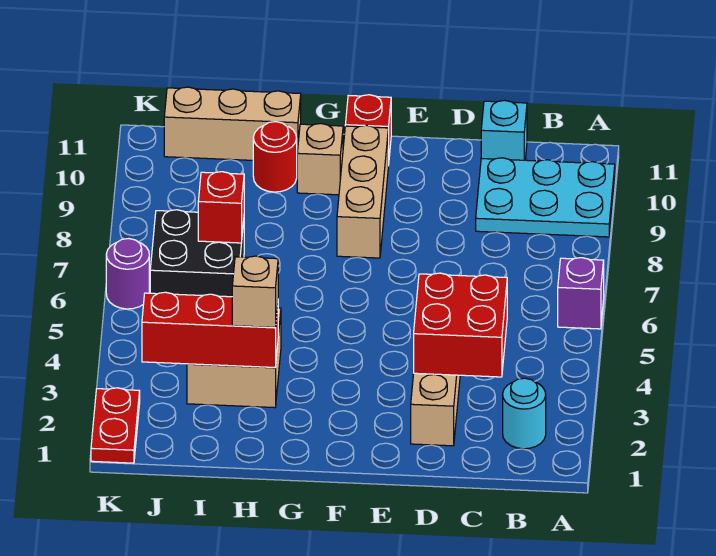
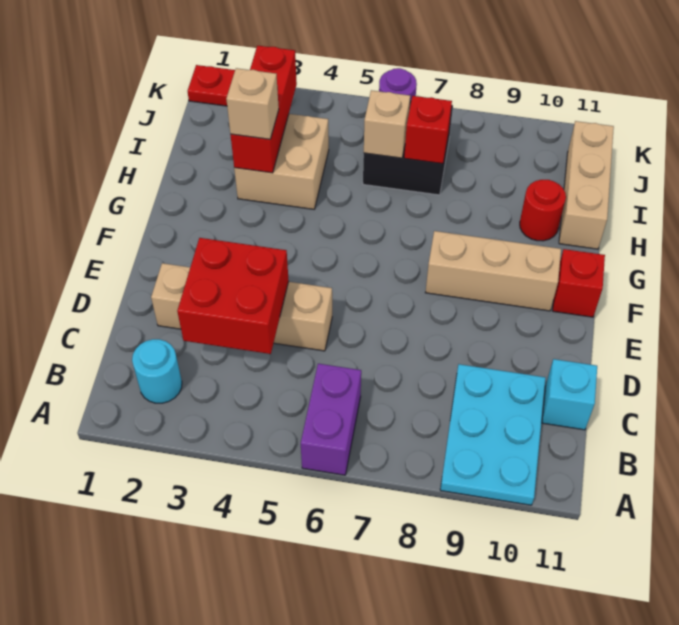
purple 1x1 brick [558,258,604,329] -> purple 1x2 brick [301,364,361,475]
tan 1x1 brick [297,124,343,195] -> tan 1x1 brick moved to [364,90,410,158]

